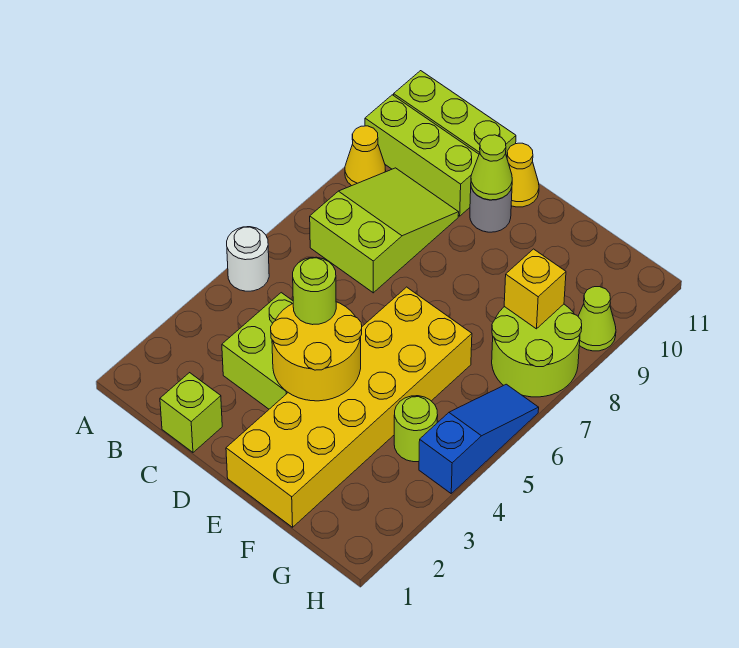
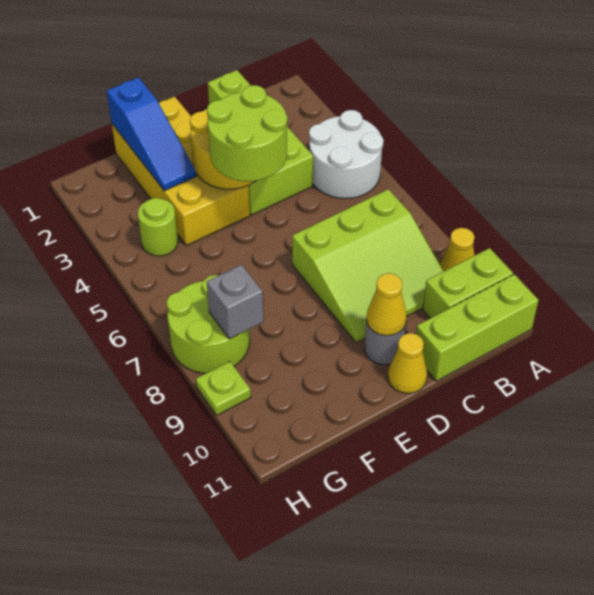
white 1x1 round brick [227,227,269,291] -> white 2x2 round brick [309,110,384,198]
lime 1x3 brick [365,95,479,216] -> lime 1x2 brick [423,248,513,318]
lime 2x3 slope [310,168,459,293] -> lime 3x3 slope [292,189,443,343]
lime 1x1 round brick [293,257,336,325] -> lime 2x2 round brick [207,85,288,181]
lime 1x1 cone [471,135,512,200] -> yellow 1x1 cone [367,273,407,336]
yellow 2x6 brick [226,287,472,527] -> yellow 2x4 brick [112,97,250,246]
yellow 1x1 brick [504,249,566,329] -> grey 1x1 brick [207,265,263,339]
blue 1x3 slope [419,384,539,493] -> blue 1x3 slope moved to [107,77,196,191]
lime 1x1 cone [578,287,616,351] -> lime 1x1 plate [196,361,251,415]

